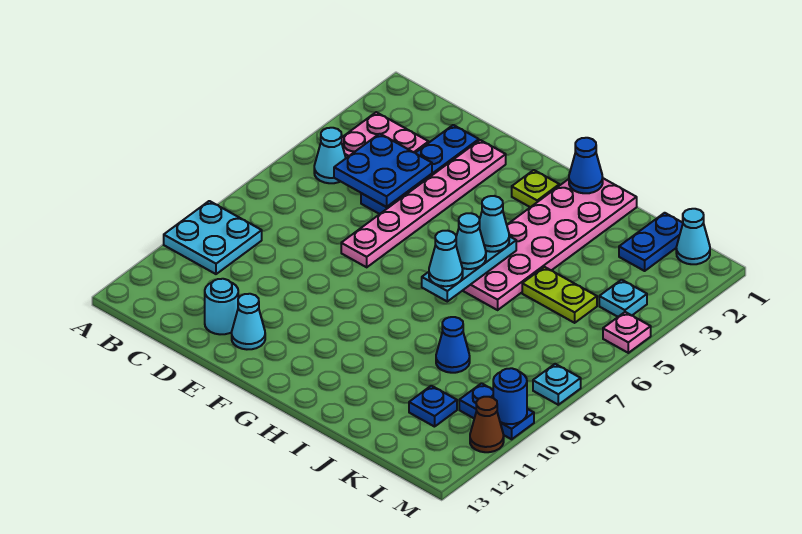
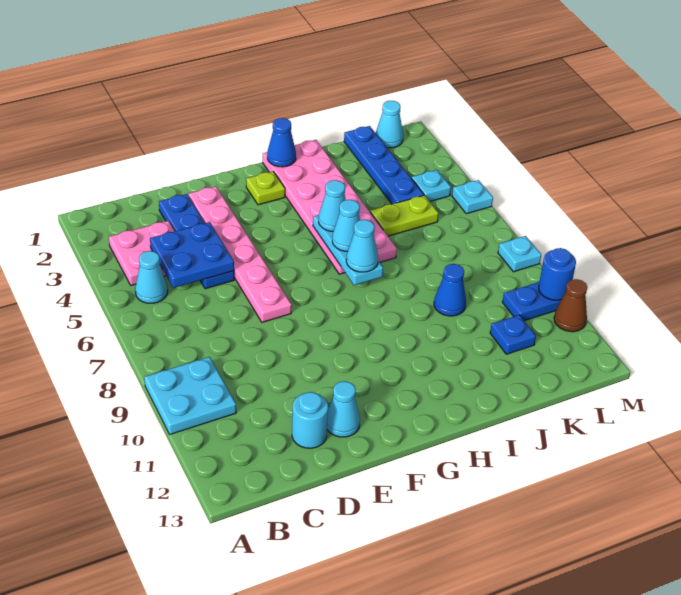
blue 1x2 plate [619,213,683,271] -> blue 1x4 plate [344,126,424,204]
pink 1x1 plate [603,312,651,353] -> cyan 1x1 plate [452,180,493,214]

